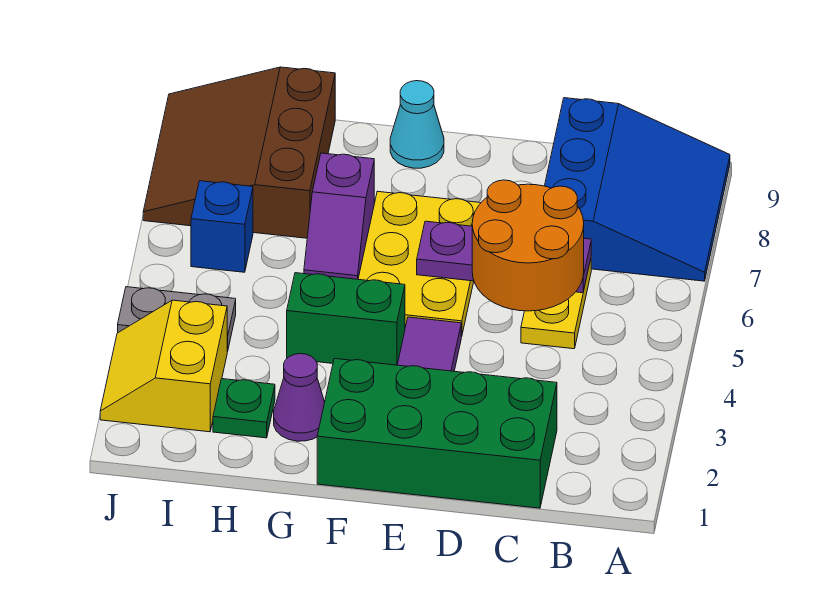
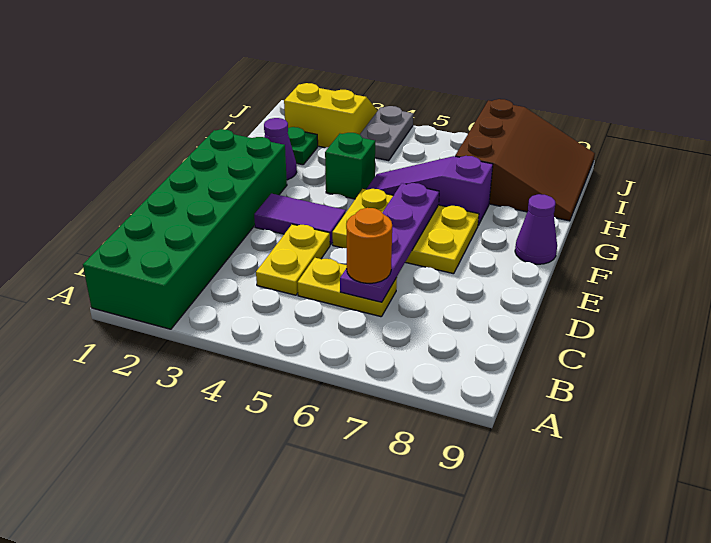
blue 3x3 slope [545,98,730,281] -> none
green 2x4 brick [317,359,557,508] -> green 2x6 brick [83,129,287,329]
none -> yellow 1x2 plate [256,224,330,295]
orange 2x2 round brick [472,180,584,311] -> orange 1x1 round brick [346,208,392,283]
purple 1x3 plate [417,221,591,293] -> purple 1x4 plate [340,183,439,302]
green 1x2 brick [287,273,405,365] -> green 1x1 brick [325,133,375,199]
cyan 1x1 cone [390,81,444,168] -> purple 1x1 cone [515,194,557,264]
purple 1x2 slope [304,153,374,279] -> purple 1x3 slope [366,156,493,225]
brown 3x3 slope [143,67,335,238] -> brown 3x3 slope turned to [455,99,595,221]
blue 1x1 brick [191,181,253,272] -> none

